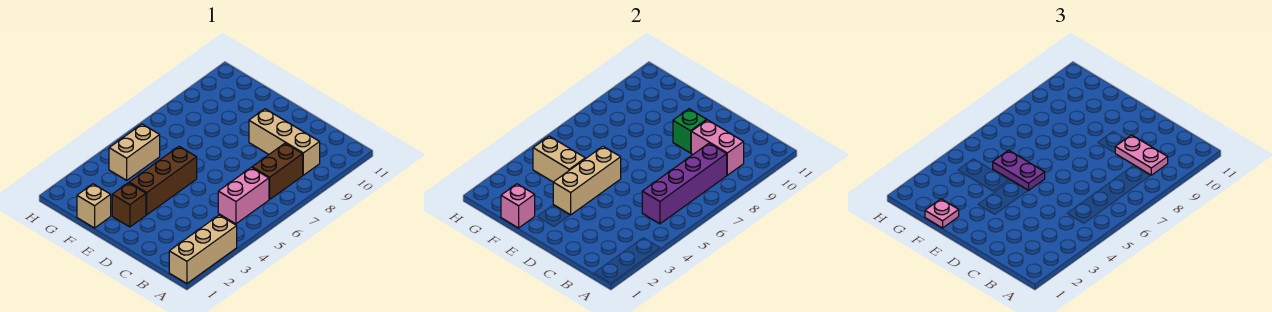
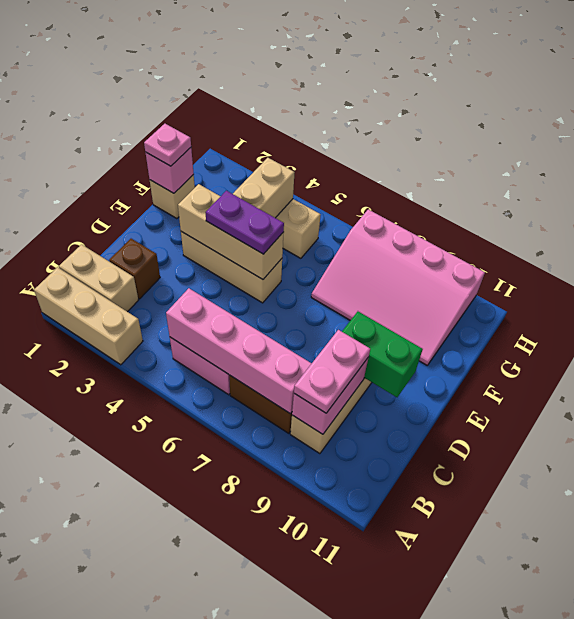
none -> tan 1x2 brick [59,245,138,312]
purple 1x4 brick [642,143,727,224] -> pink 1x4 brick [166,288,312,414]
green 1x1 brick [673,109,706,153] -> green 1x2 brick [342,312,423,397]
brown 1x1 brick [112,183,146,227] -> brown 1x1 brick moved to [109,239,160,299]
brown 1x3 brick [129,146,197,215] -> tan 1x3 brick [181,232,282,303]
purple 1x2 plate [993,150,1045,190] -> purple 1x2 plate turned to [206,191,284,254]
none -> pink 3x4 slope [311,209,485,365]

